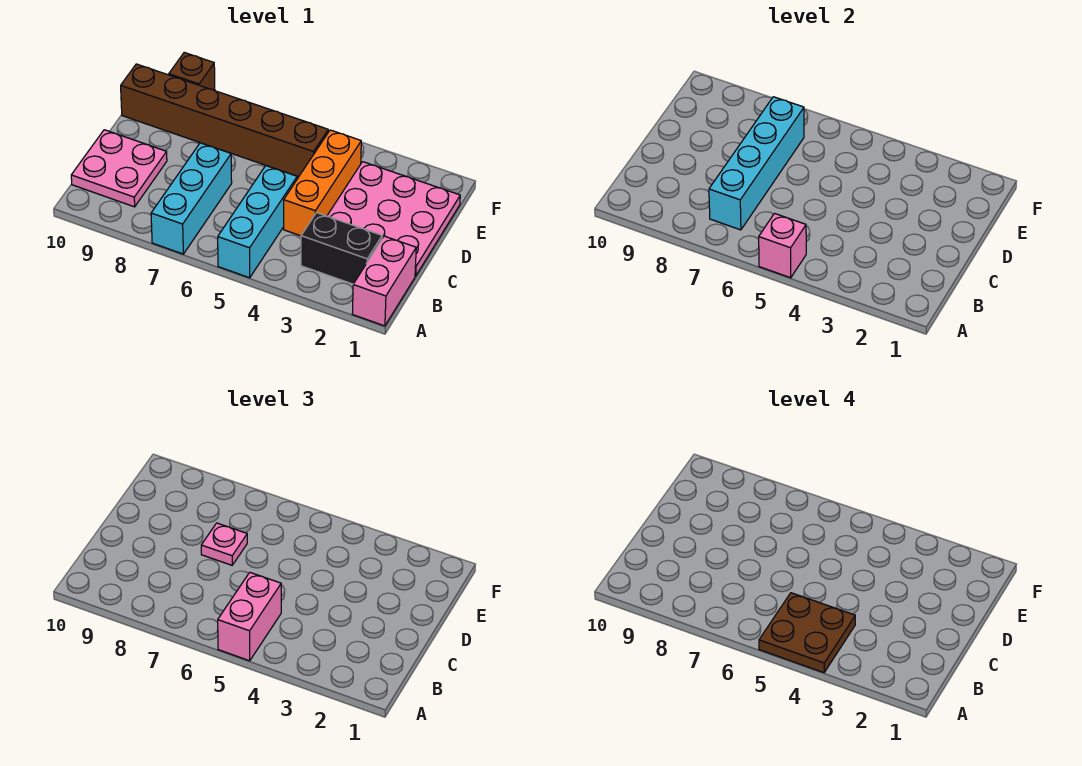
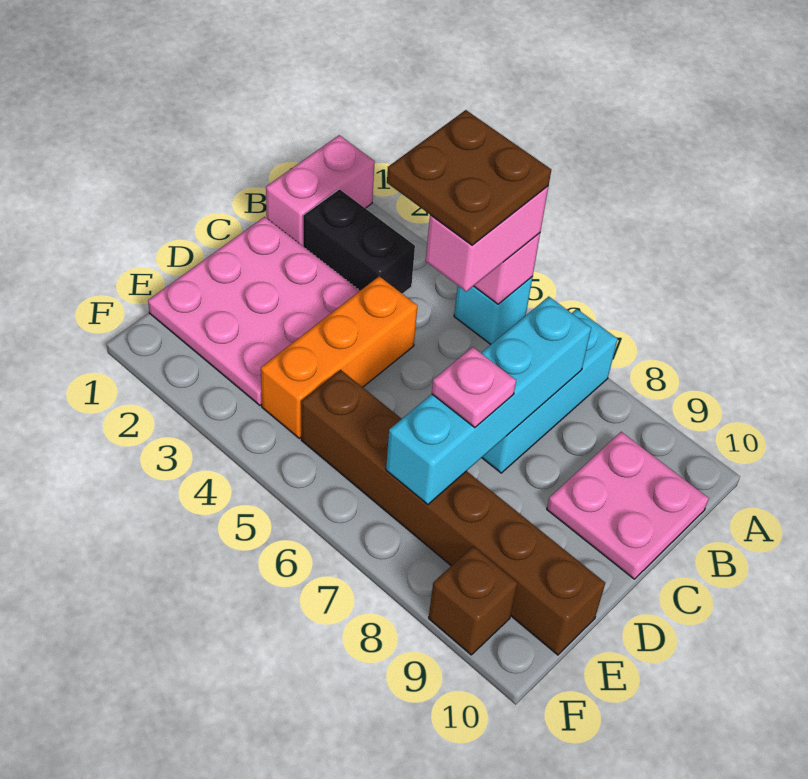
cyan 1x3 brick [218,166,297,278] -> cyan 1x1 brick [454,277,533,344]

